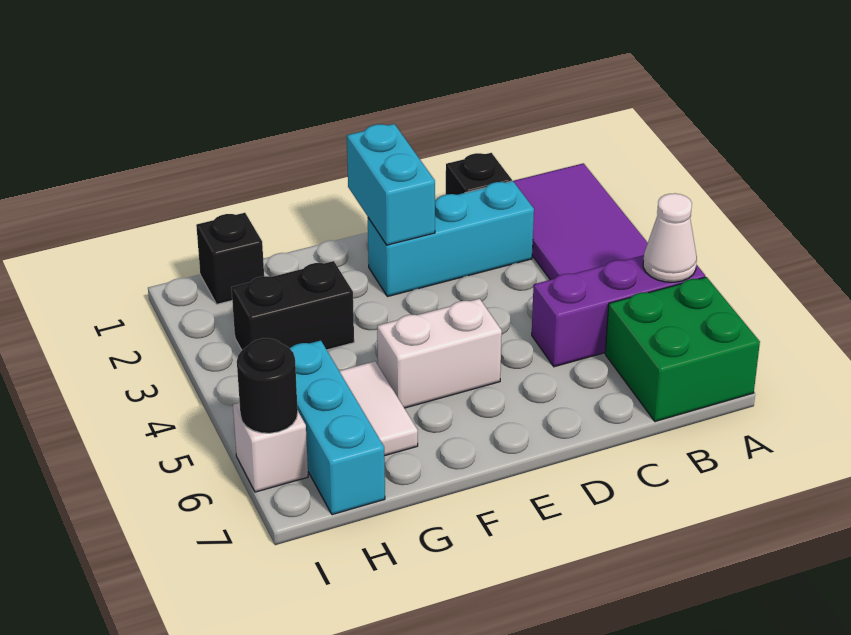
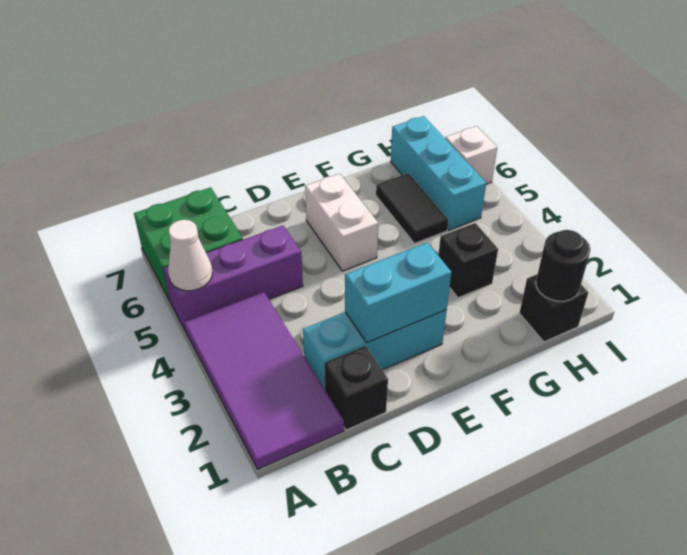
cyan 1x2 brick [347,124,435,245] -> cyan 1x2 brick turned to [345,243,451,343]
white 1x2 brick [377,299,502,408] -> white 1x2 brick turned to [305,174,378,271]
black 1x2 brick [231,261,354,350] -> black 1x1 brick [438,223,498,298]
white 1x2 tile [339,361,418,456] -> black 1x2 tile [376,173,448,243]
black 1x1 round brick [237,338,298,433] -> black 1x1 round brick moved to [536,230,590,301]

